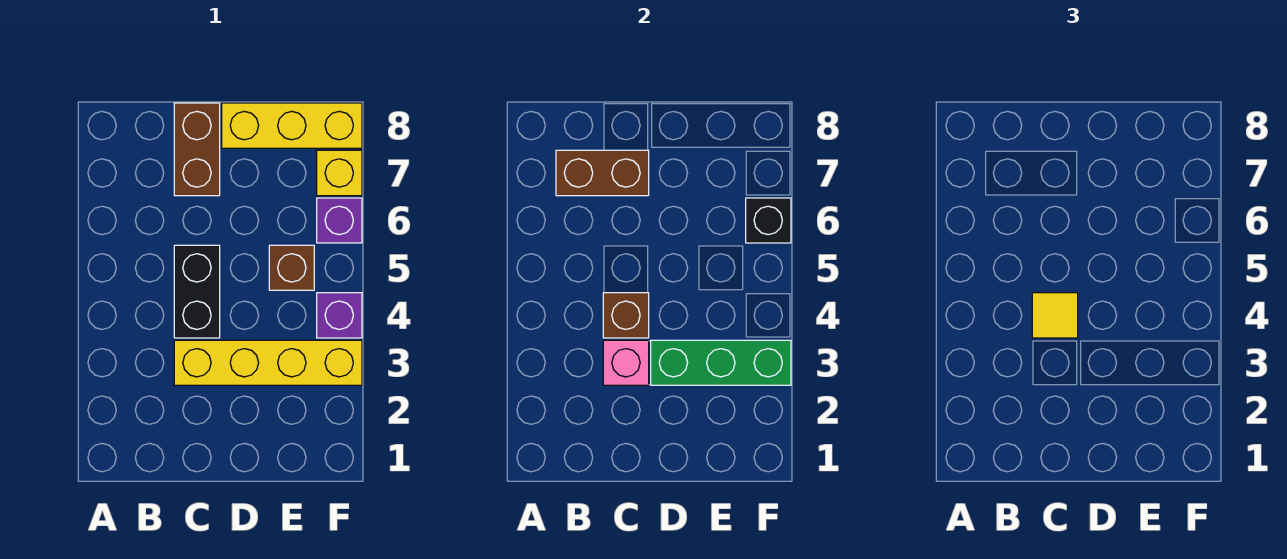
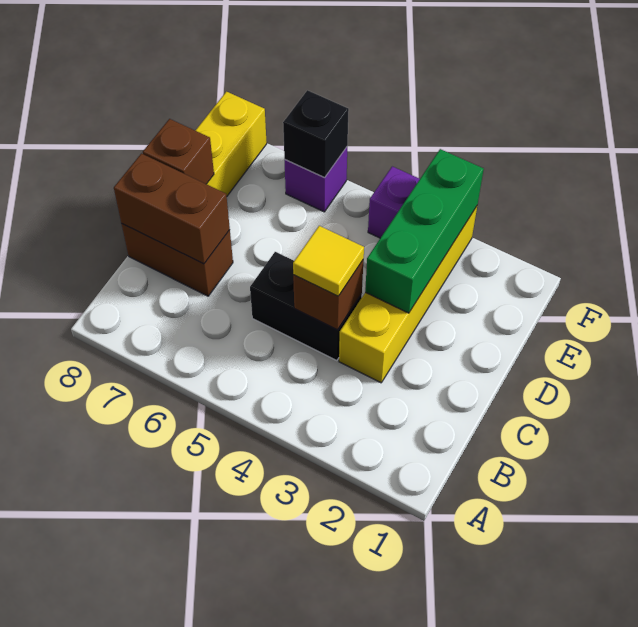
brown 1x2 brick [556,150,649,196] -> brown 1x2 brick turned to [114,154,230,264]
pink 1x1 brick [603,340,649,385] -> none
brown 1x1 brick [269,245,314,290] -> brown 1x1 brick moved to [143,119,214,184]
yellow 1x1 brick [317,150,362,196] -> none

